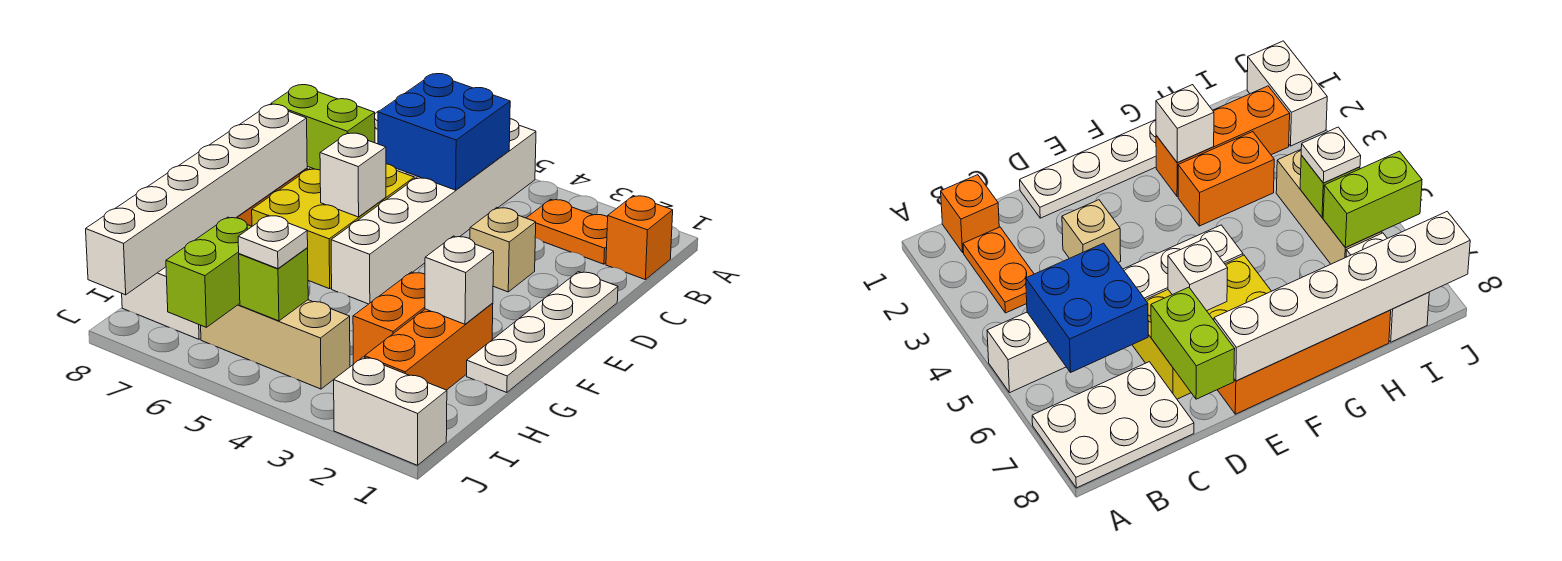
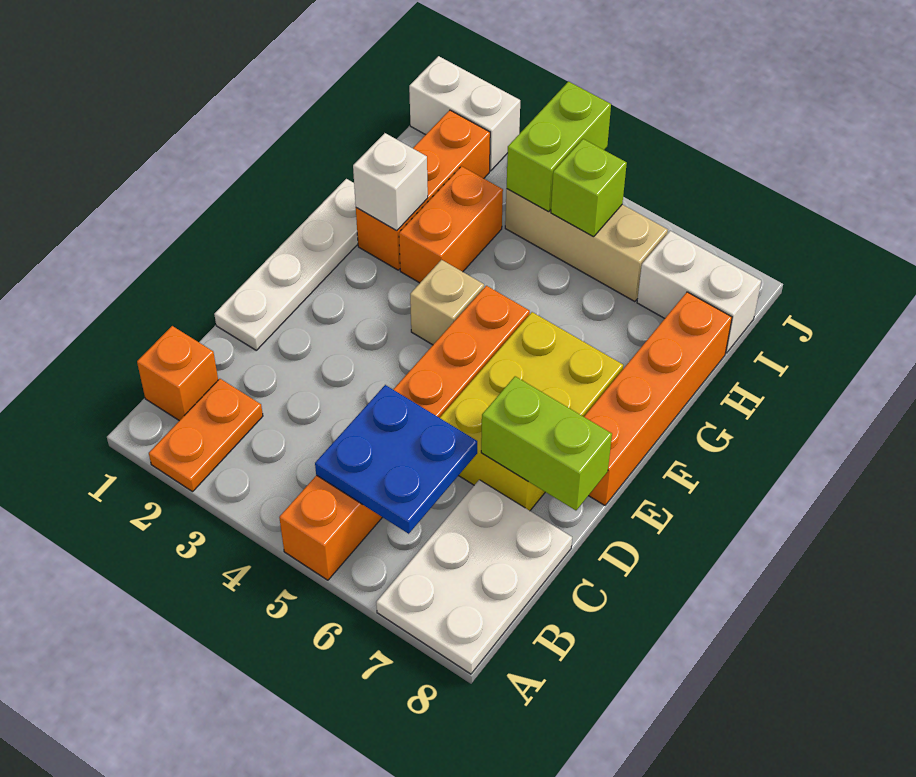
white 1x6 brick [331,119,536,304] -> orange 1x6 brick [279,286,530,580]
orange 1x2 plate [527,199,608,264] -> orange 1x2 plate turned to [149,379,263,492]
blue 2x2 brick [378,74,510,190] -> blue 2x2 plate [315,385,477,534]
tan 1x1 brick [470,208,536,292] -> tan 1x1 brick moved to [410,260,484,345]
white 1x1 brick [320,133,386,217] -> none
white 1x6 brick [86,104,307,295] -> none
white 1x1 plate [238,215,308,269] -> none
lime 1x2 brick [166,217,252,327] -> lime 1x2 brick moved to [507,82,611,212]

